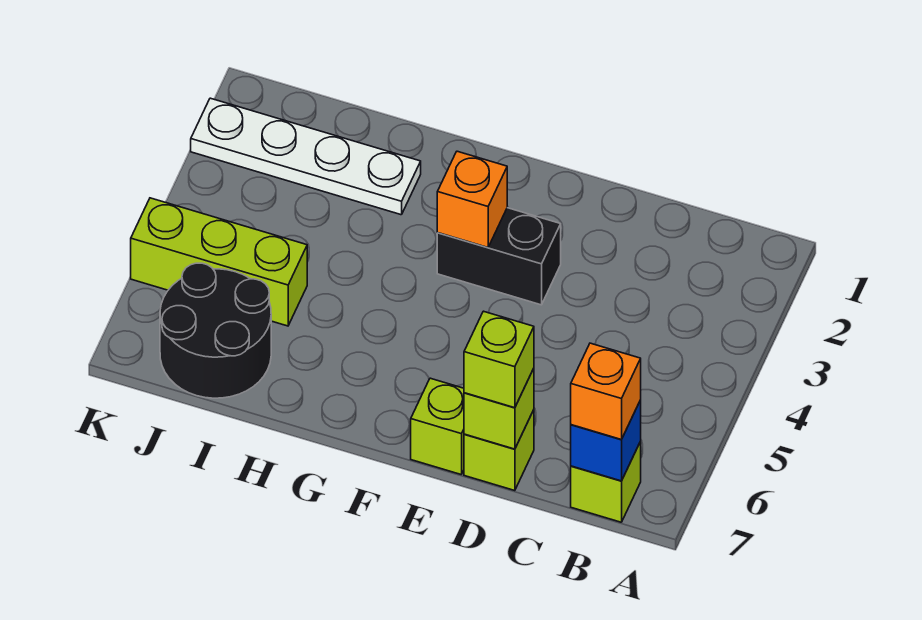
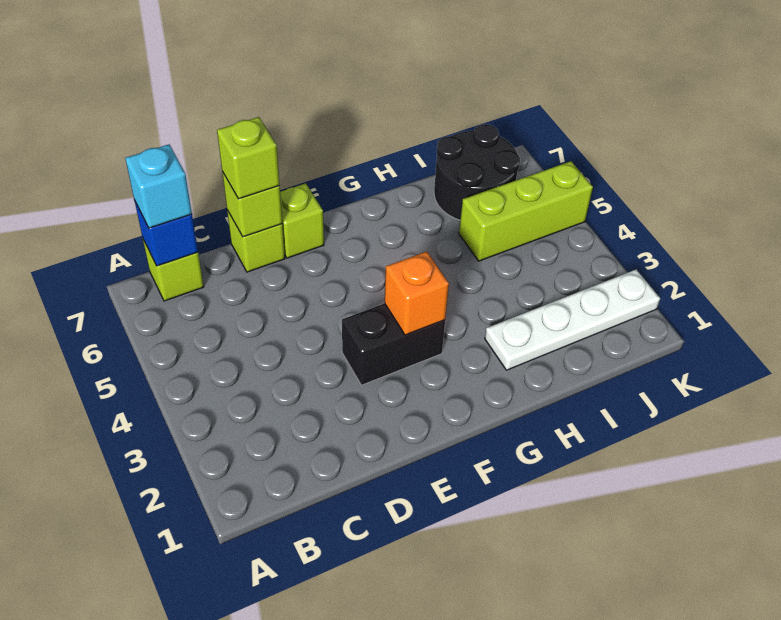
orange 1x1 brick [571,343,641,440] -> cyan 1x1 brick [125,145,192,228]

